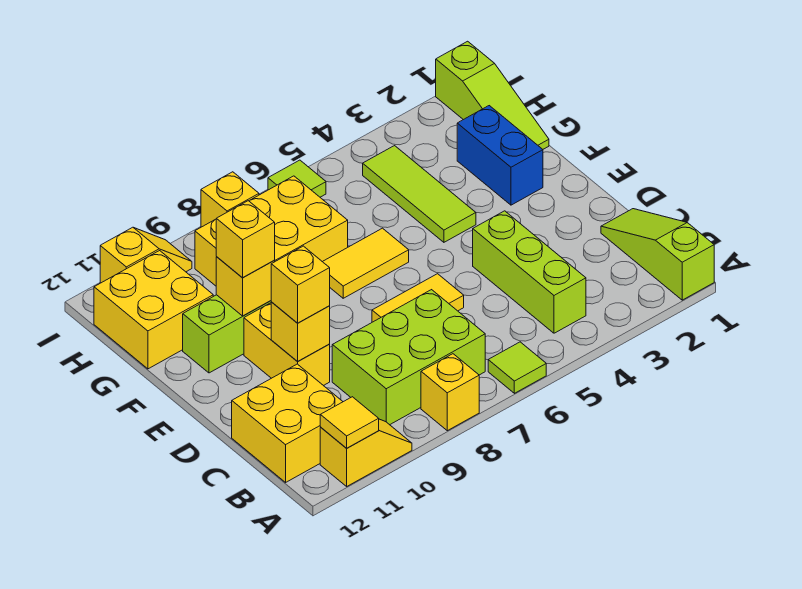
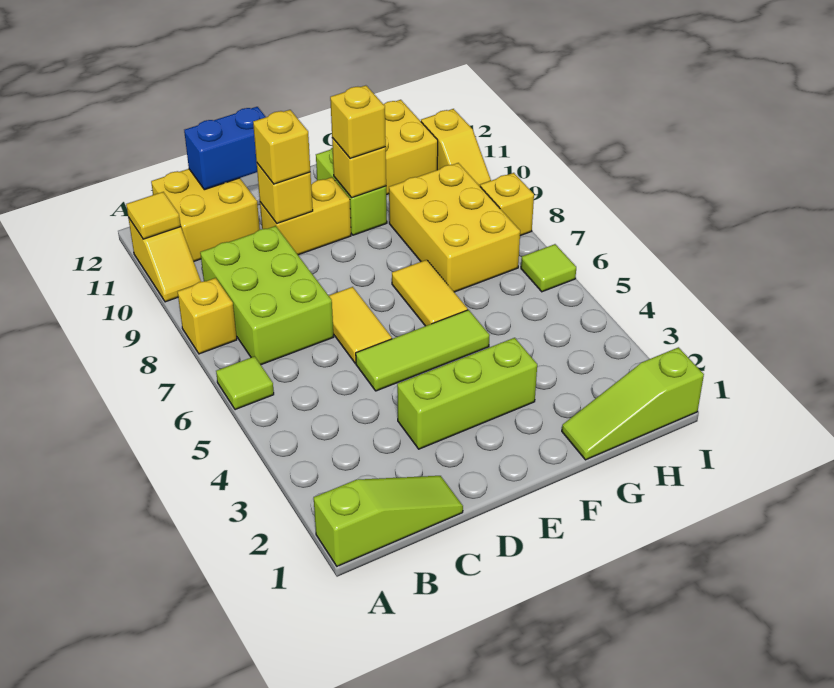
lime 1x3 brick [473,211,586,333] -> lime 1x3 brick moved to [397,338,537,449]
blue 1x2 brick [457,106,543,205] -> blue 1x2 brick moved to [184,107,266,190]
lime 1x3 tile [363,146,476,242] -> lime 1x3 tile moved to [356,310,490,391]

